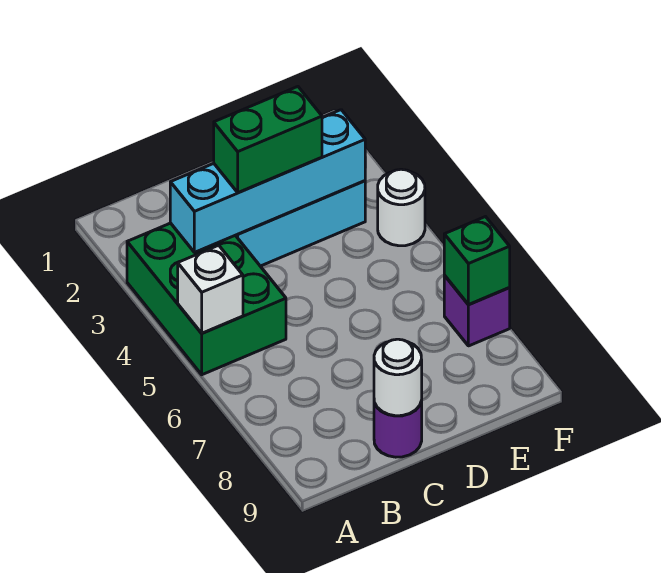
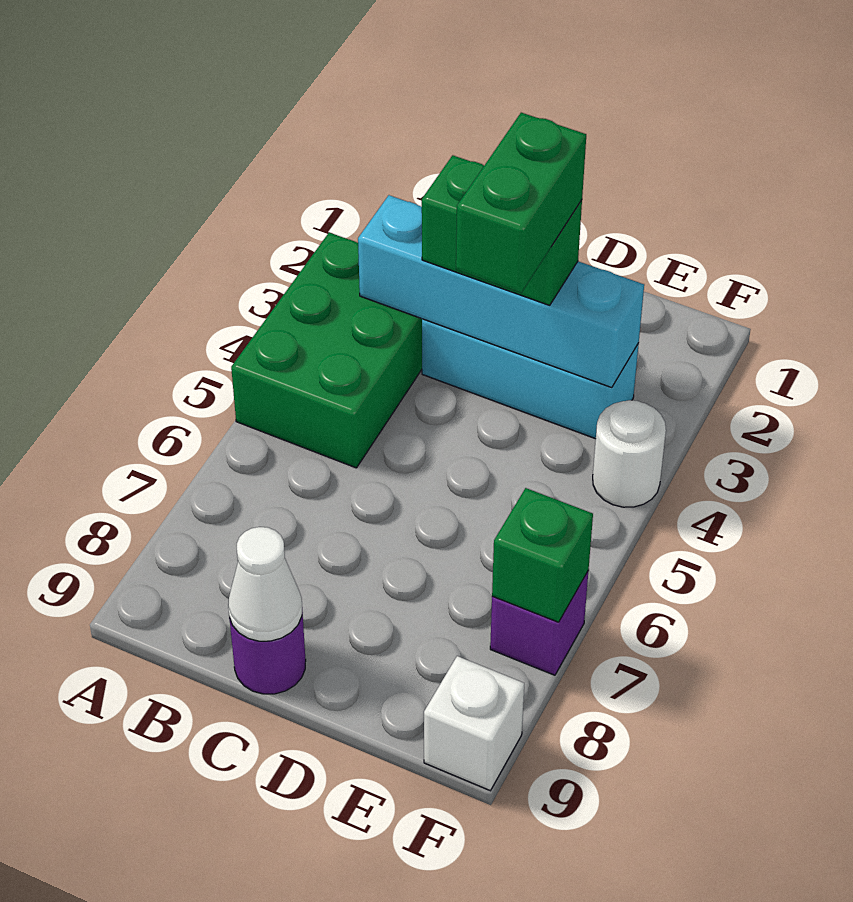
white 1x1 brick [178,245,243,333] -> white 1x1 brick moved to [424,656,524,791]
white 1x1 round brick [374,339,422,416] -> white 1x1 cone [228,527,302,641]
none -> green 1x2 brick [456,113,586,293]

